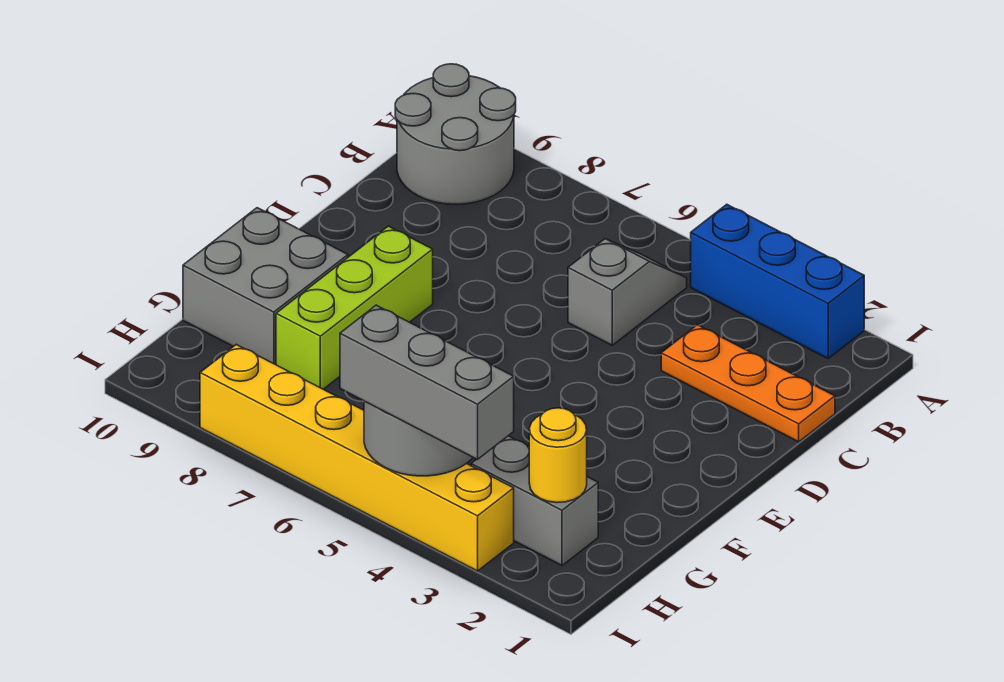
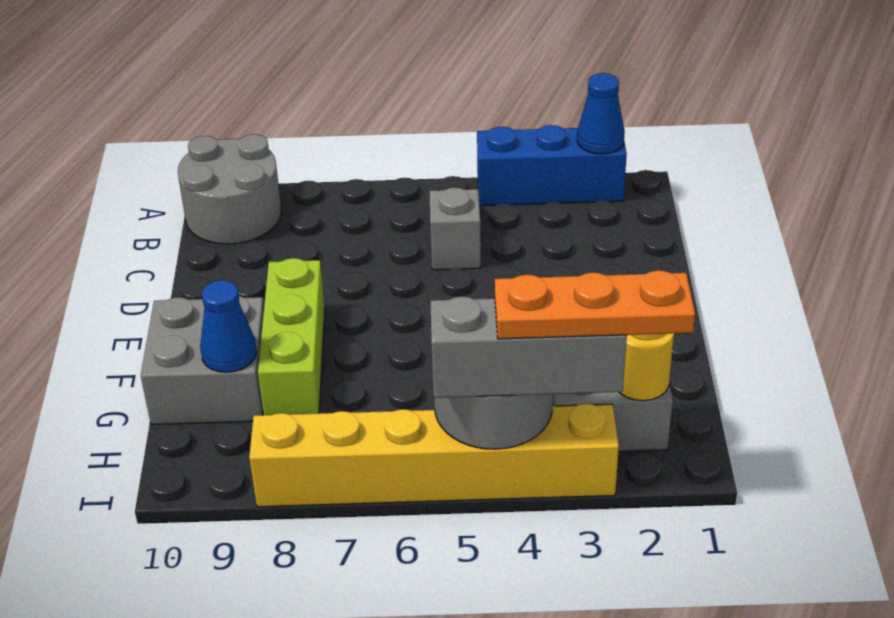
none -> blue 1x1 cone [577,73,625,154]
orange 1x3 plate [661,325,835,442] -> orange 1x3 plate moved to [495,270,695,339]
none -> blue 1x1 cone [200,280,257,372]

